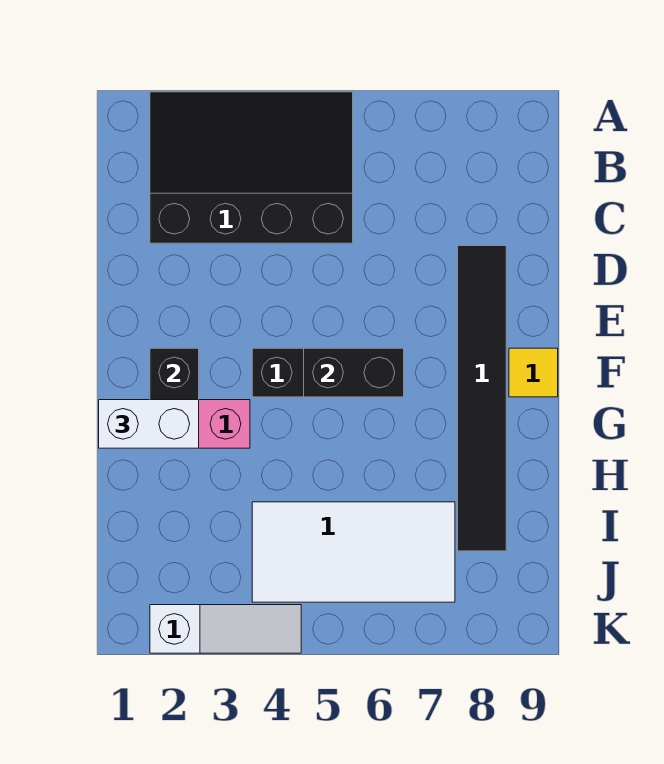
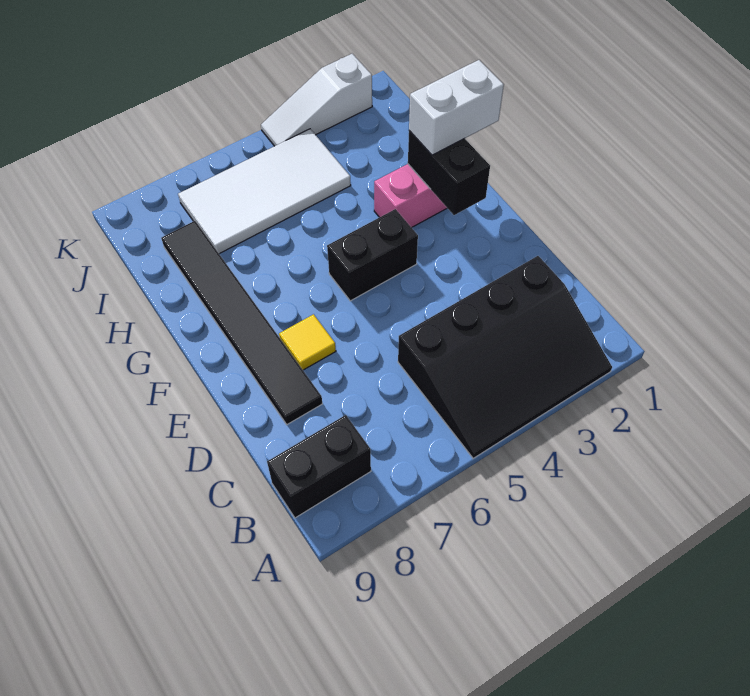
black 1x2 brick [304,348,404,397] -> black 1x2 brick moved to [267,415,371,518]
yellow 1x1 tile [509,348,558,397] -> yellow 1x1 tile moved to [279,314,336,370]

